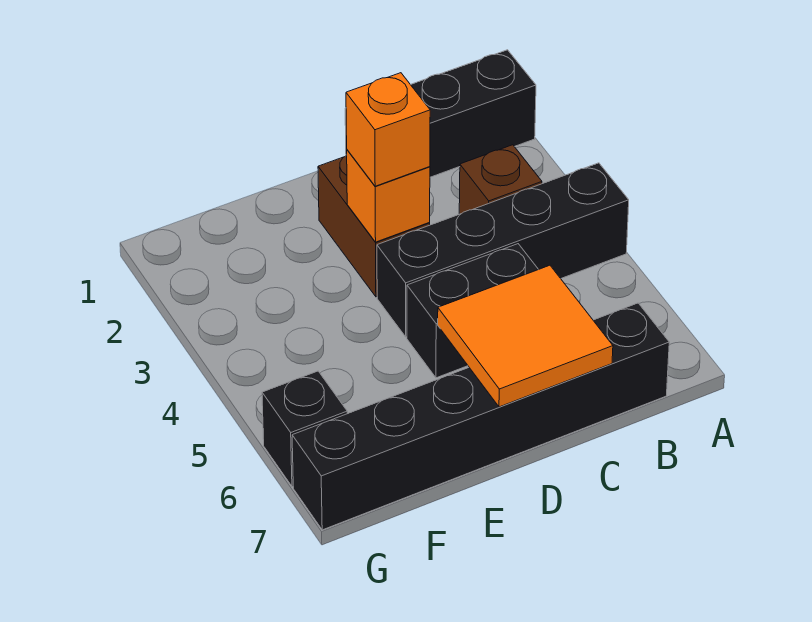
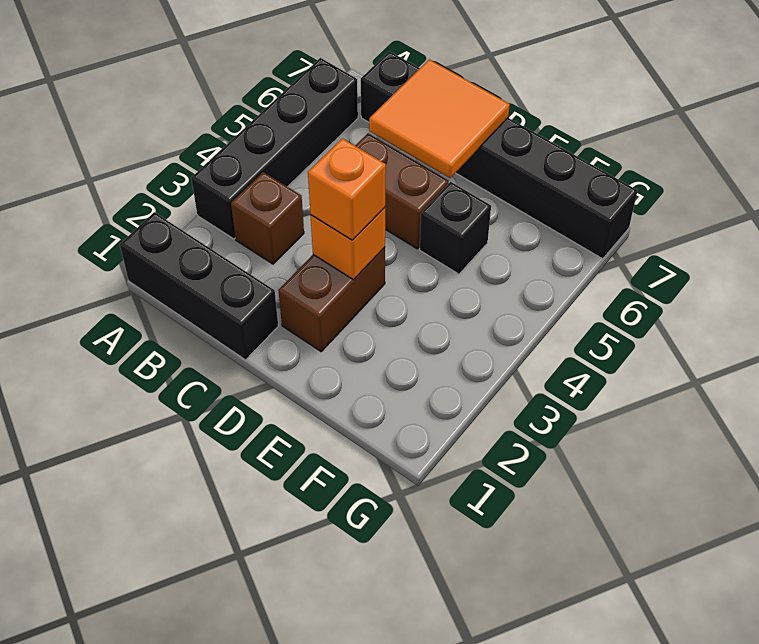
black 1x4 brick [377,163,629,337] -> black 1x4 brick turned to [191,58,358,239]
black 1x2 brick [407,244,538,378] -> brown 1x2 brick [355,133,449,249]
black 1x1 brick [262,371,347,487] -> black 1x1 brick moved to [420,182,491,274]

